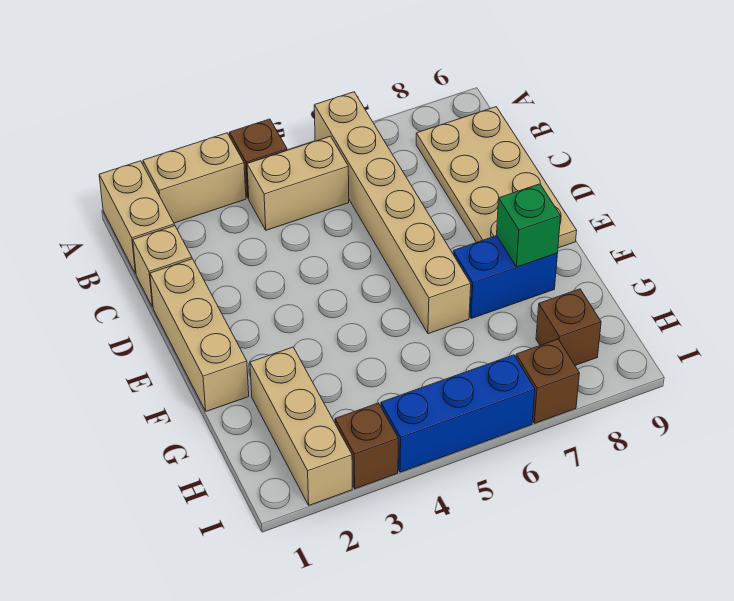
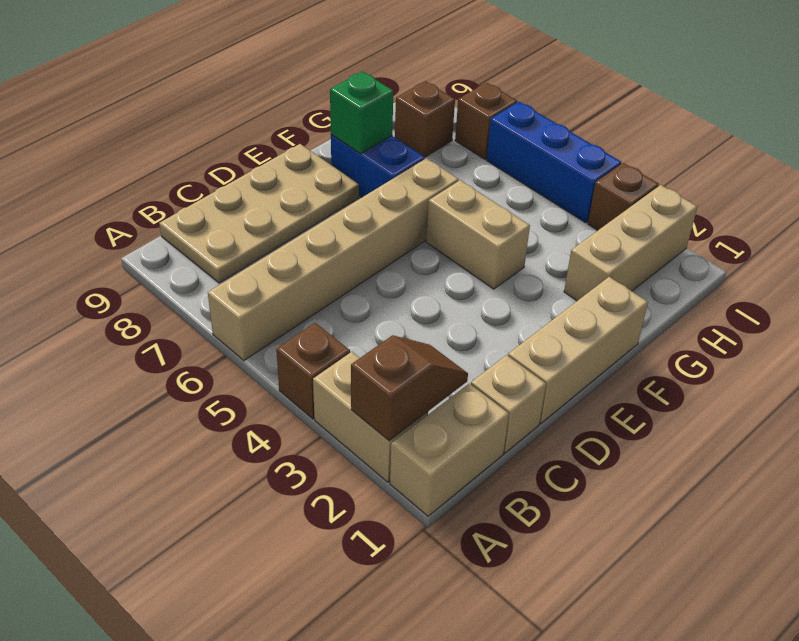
none -> brown 1x2 slope [351,335,468,441]
tan 1x2 brick [247,136,349,230] -> tan 1x2 brick moved to [426,180,530,289]

